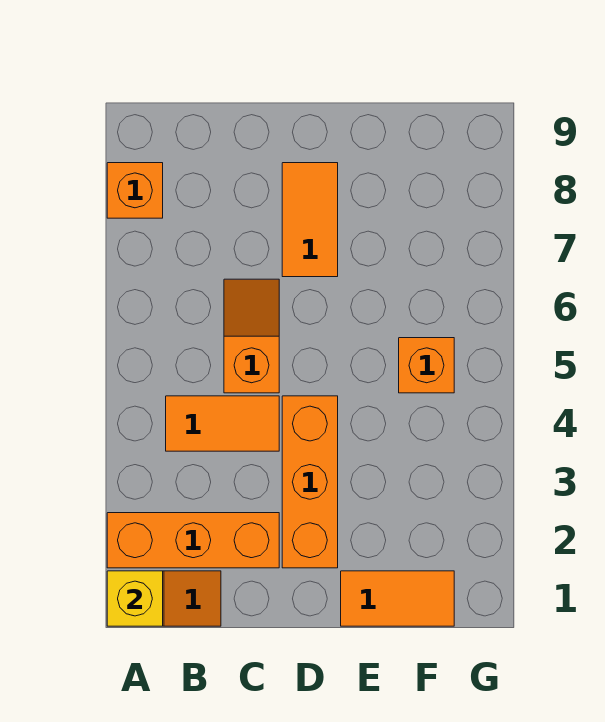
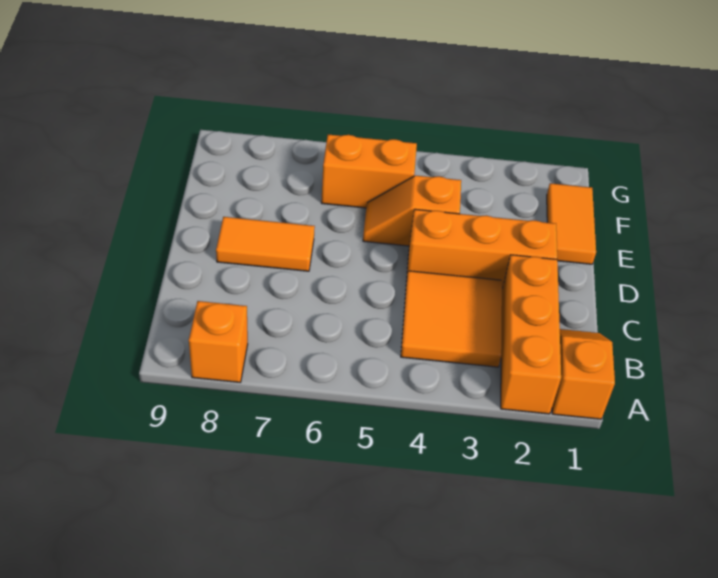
yellow 1x1 brick [107,571,163,626] -> none
orange 1x2 tile [166,396,279,451] -> orange 2x2 tile [401,271,502,367]
orange 1x2 slope [224,279,279,393] -> orange 1x2 slope moved to [363,176,461,246]
orange 1x1 brick [399,338,454,393] -> orange 1x2 brick [321,134,417,208]

